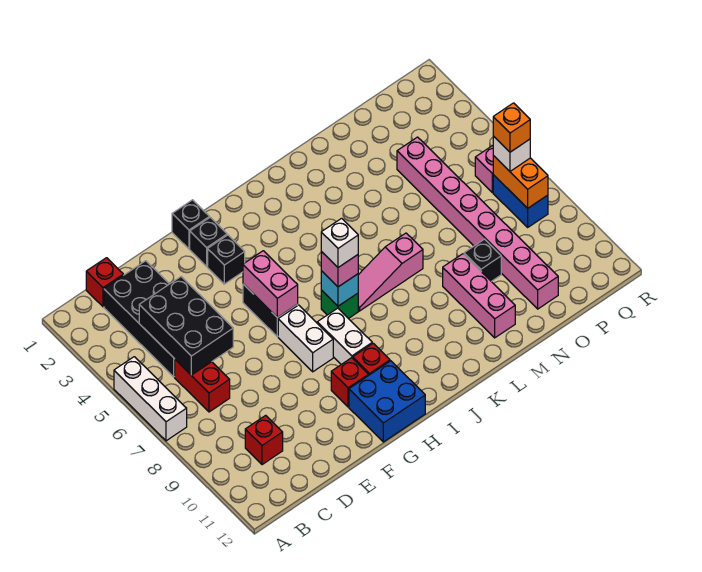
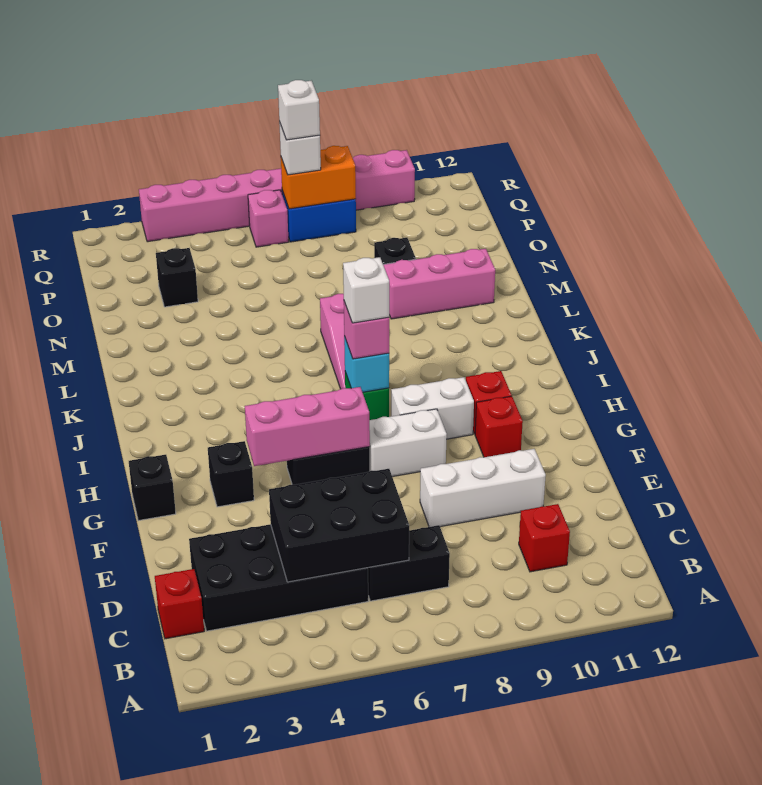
white 1x3 brick [114,357,187,441] -> white 1x3 brick moved to [420,449,546,527]
red 1x2 brick [175,360,230,412] -> black 1x2 brick [368,525,450,601]
black 1x1 brick [190,217,227,266] -> black 1x1 brick moved to [156,248,198,307]
pink 1x2 brick [243,251,298,318] -> pink 1x3 brick [245,387,370,466]
blue 2x2 brick [349,361,425,442] -> none
pink 1x8 brick [397,137,558,309] -> pink 1x8 brick moved to [139,150,415,242]
orange 1x1 brick [493,103,530,152] -> white 1x1 brick [278,80,320,140]

